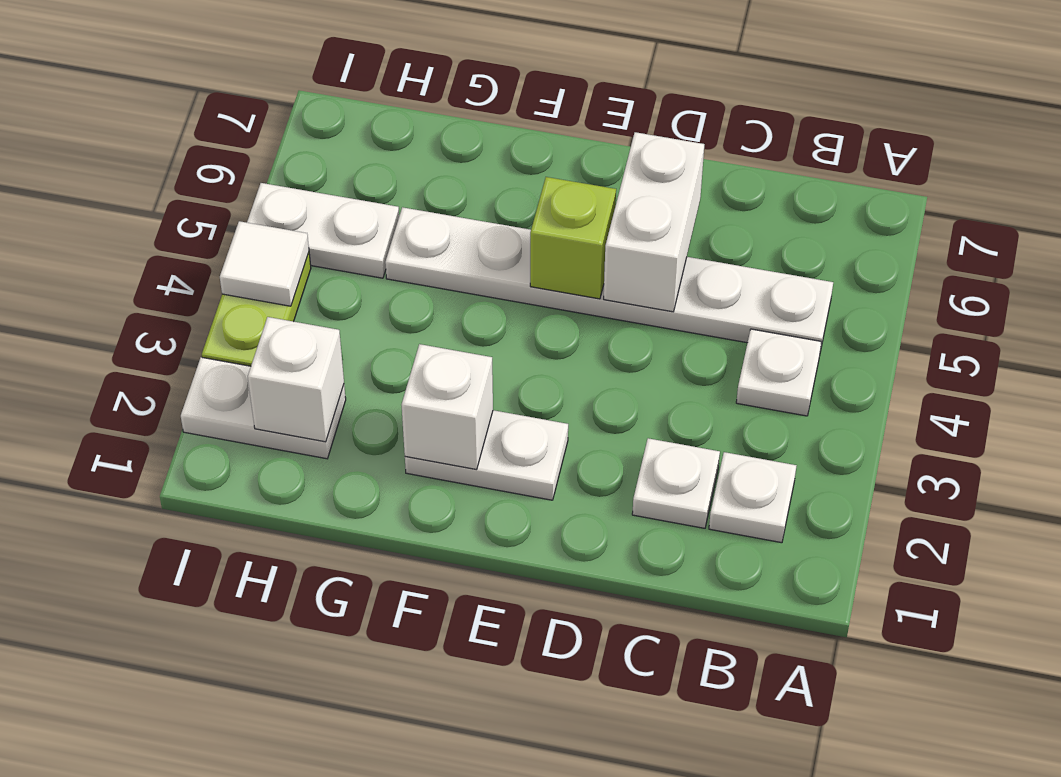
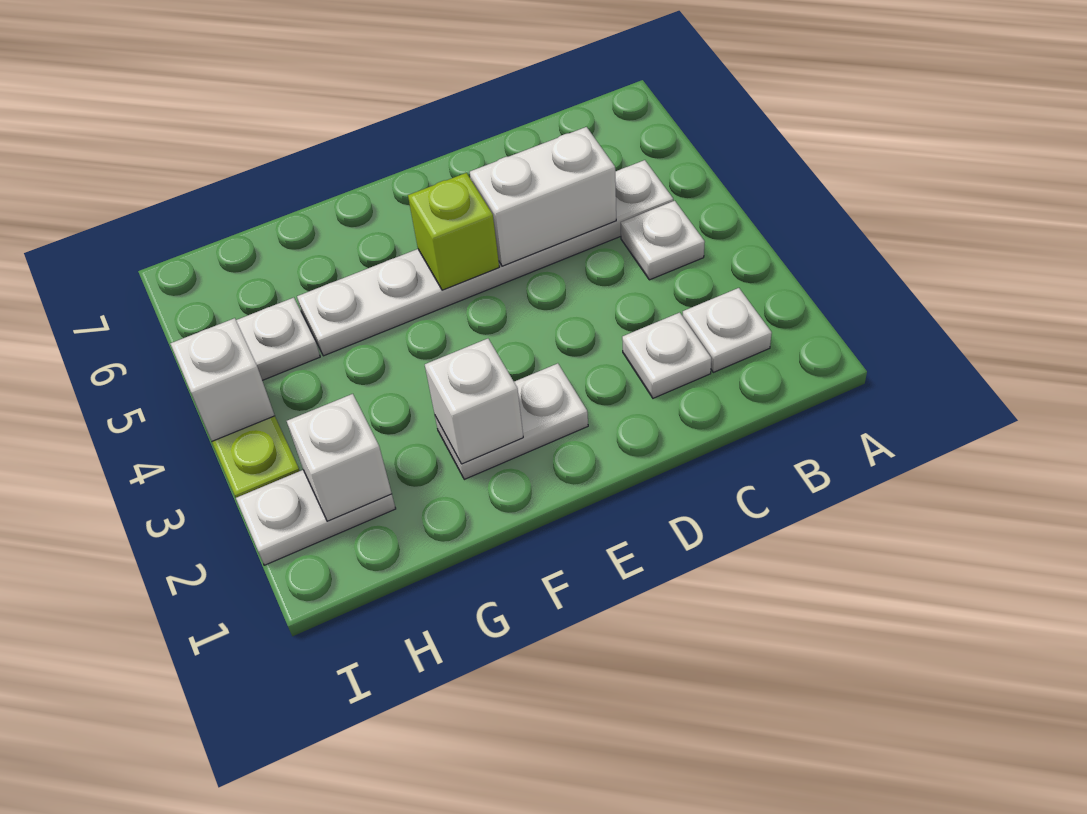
white 1x2 brick [604,132,704,312] -> white 1x2 brick turned to [470,127,616,266]
white 1x1 tile [220,221,309,306] -> white 1x1 brick [170,318,275,441]

